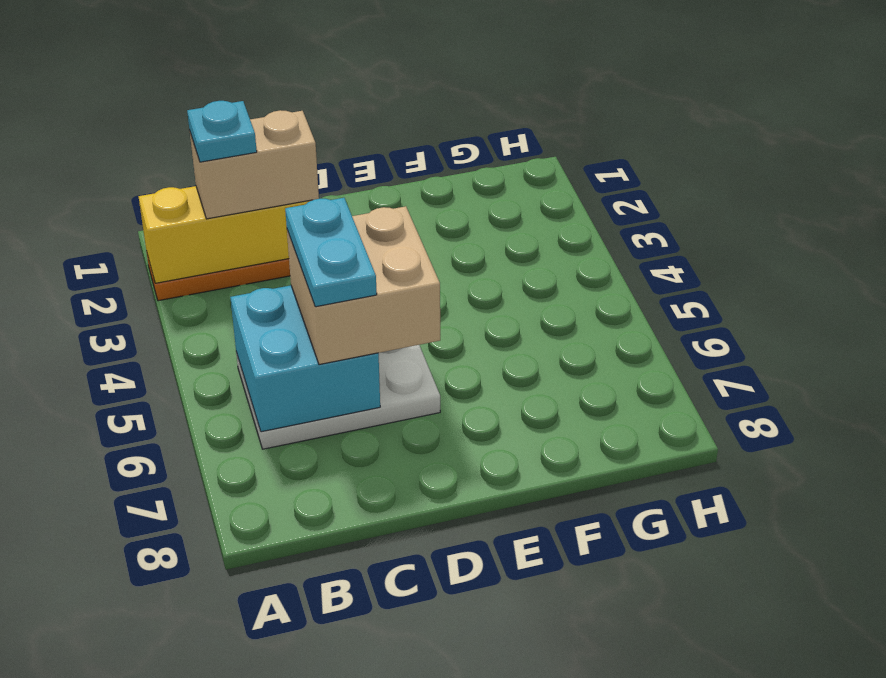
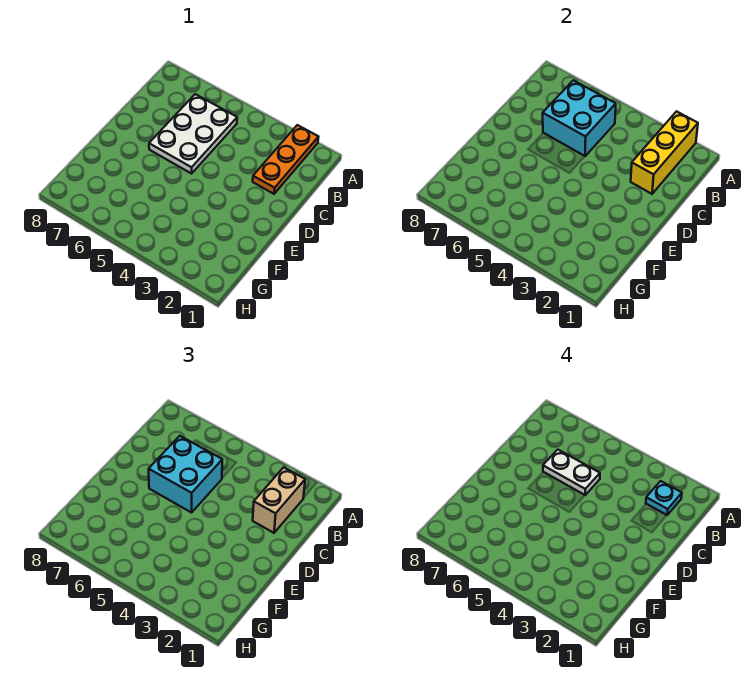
tan 2x2 brick [287,206,440,365] -> cyan 2x2 brick [149,436,222,513]
cyan 1x2 plate [285,198,377,307] -> white 1x2 plate [543,450,600,495]

